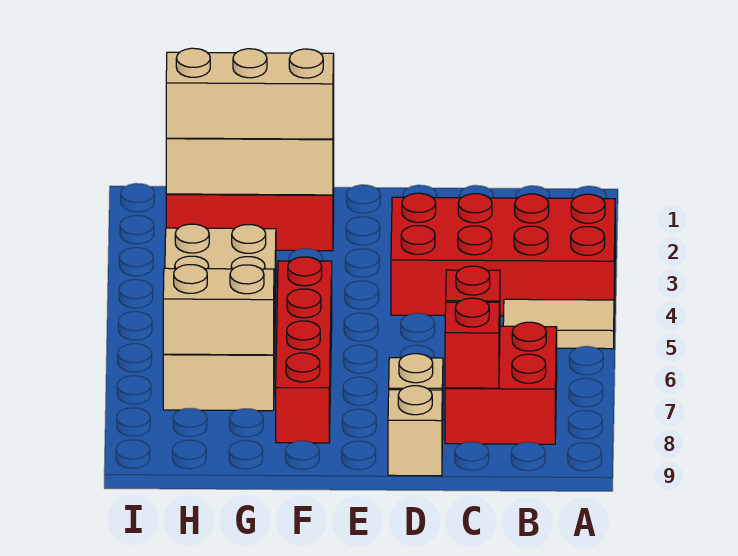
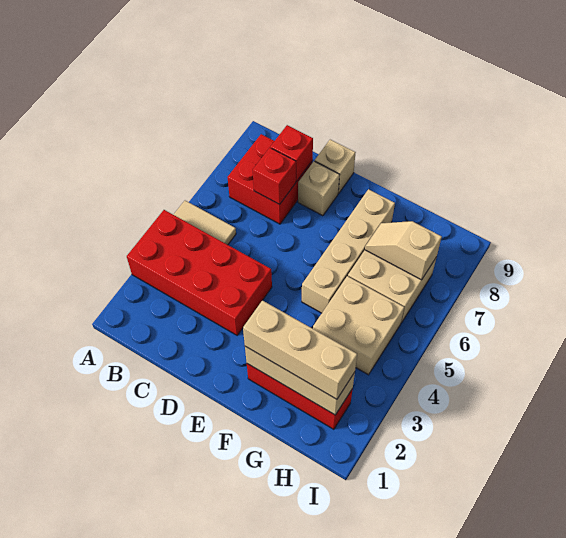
red 1x4 brick [276,257,332,443] -> tan 1x4 brick [302,189,395,313]
tan 1x2 brick [163,265,274,355] -> tan 1x2 slope [365,221,442,280]

